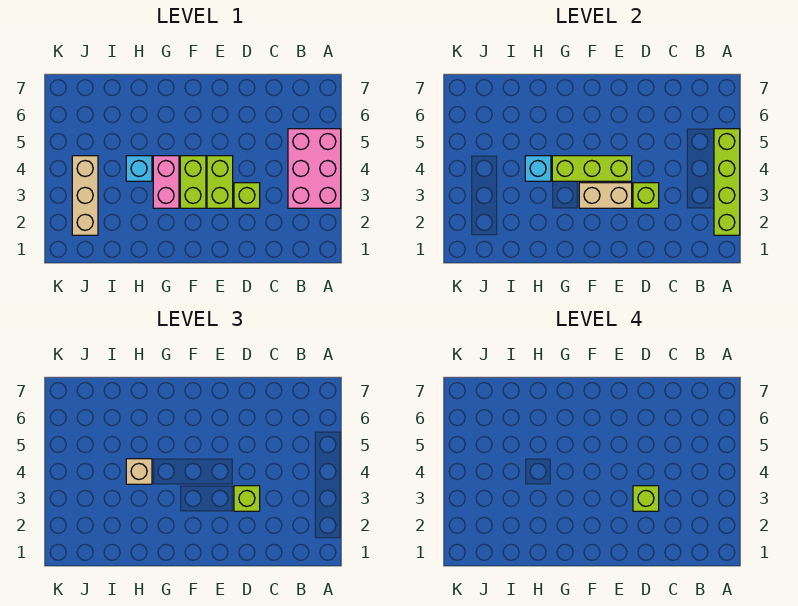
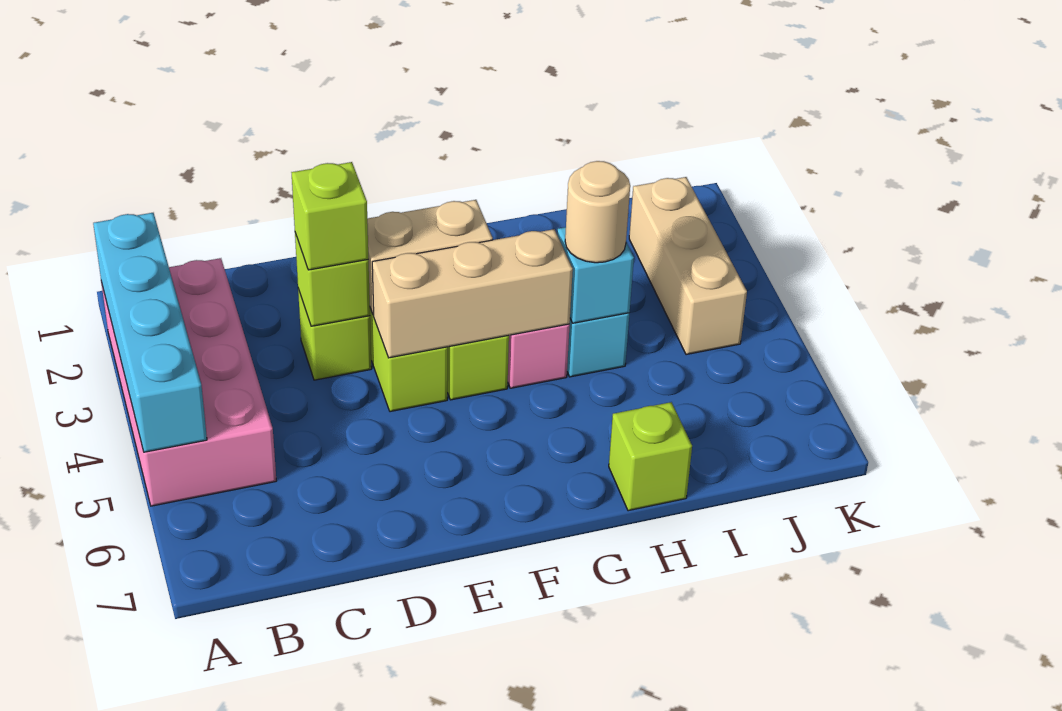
lime 1x4 brick [714,129,740,235] -> cyan 1x4 brick [93,213,207,452]
pink 2x3 brick [288,129,341,208] -> pink 2x4 brick [101,258,276,506]
lime 1x1 brick [633,486,659,511] -> lime 1x1 brick moved to [609,402,692,511]
lime 1x3 brick [552,156,632,181] -> tan 1x3 brick [372,229,573,358]
tan 1x1 brick [126,459,152,484] -> tan 1x1 round brick [565,161,630,263]

